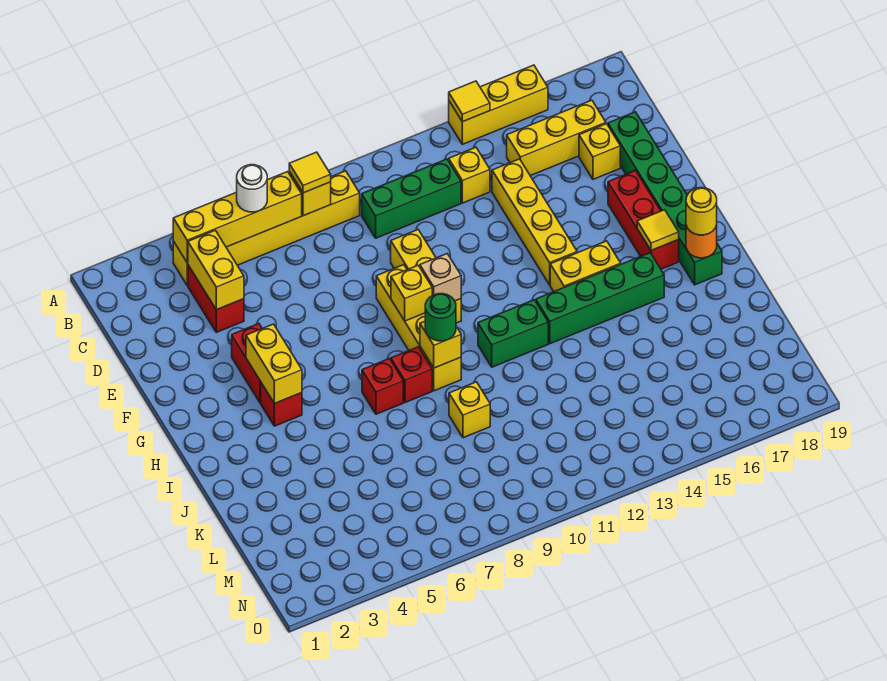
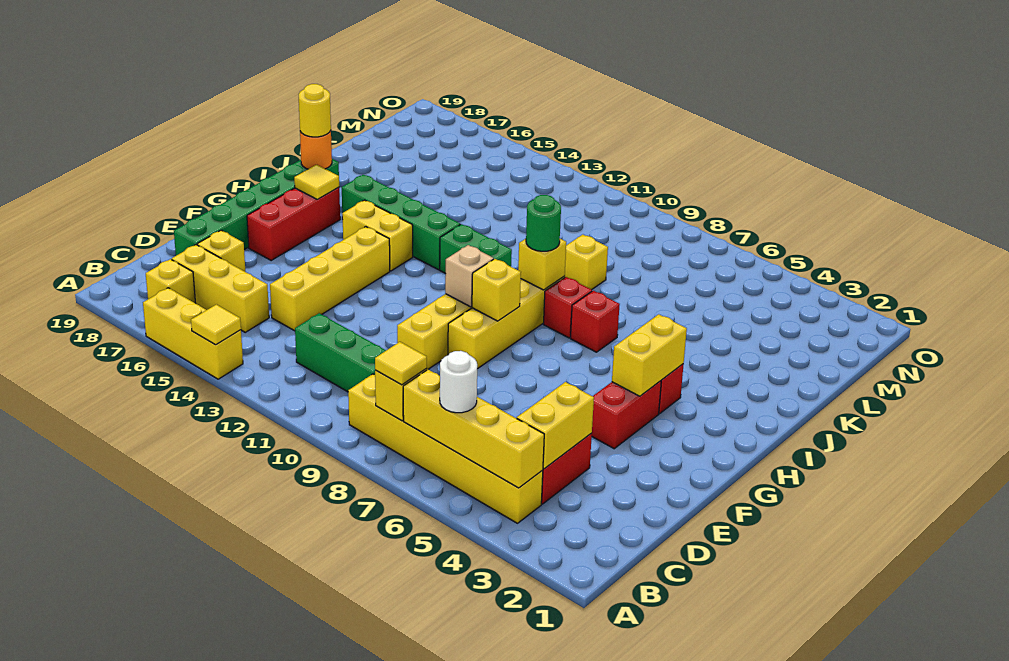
yellow 1x1 brick [449,147,490,203] -> yellow 1x1 brick moved to [146,259,195,303]

